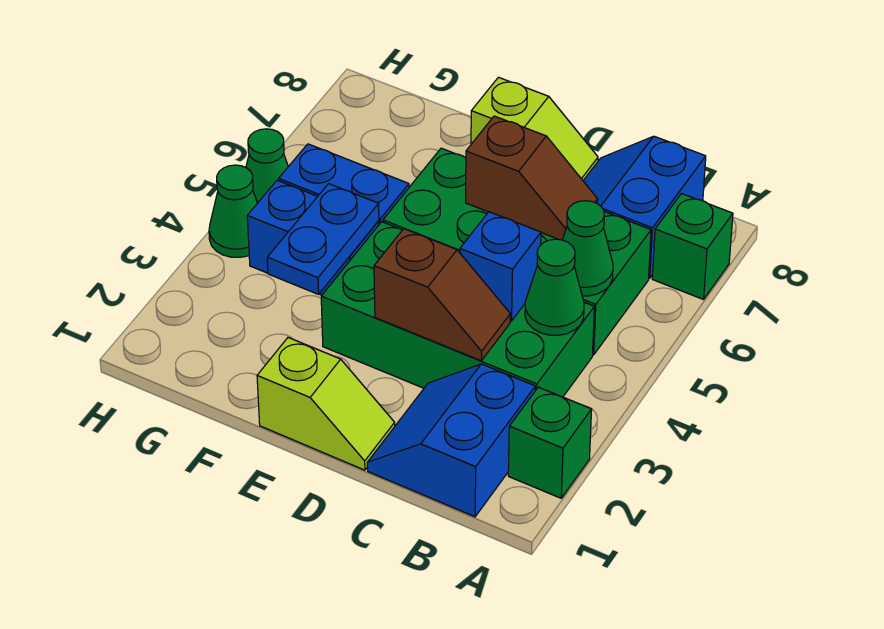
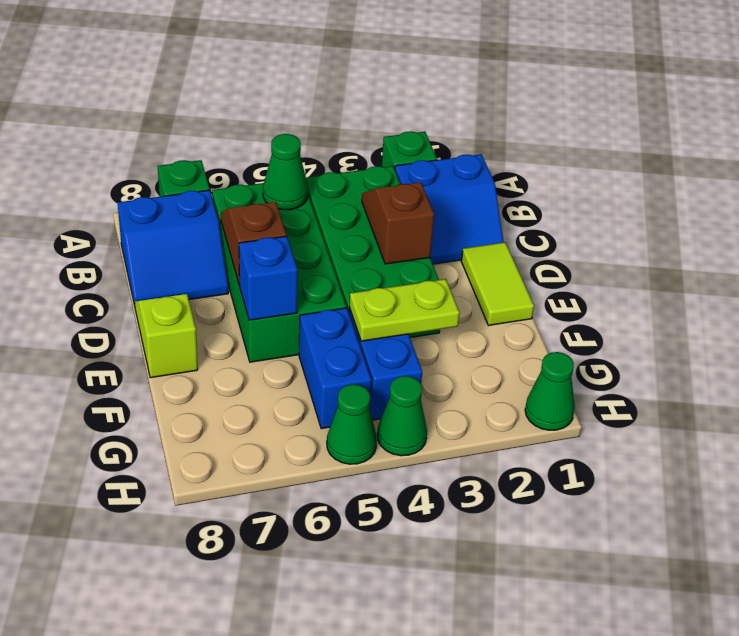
green 1x1 cone [525,239,584,335] -> green 1x1 cone moved to [525,352,575,430]
blue 1x1 brick [460,212,541,321] -> blue 1x1 brick moved to [239,236,298,320]
lime 1x2 slope [257,338,395,470] -> lime 1x2 tile [461,242,534,325]
blue 1x2 plate [267,184,379,294] -> lime 1x2 plate [349,279,459,341]

